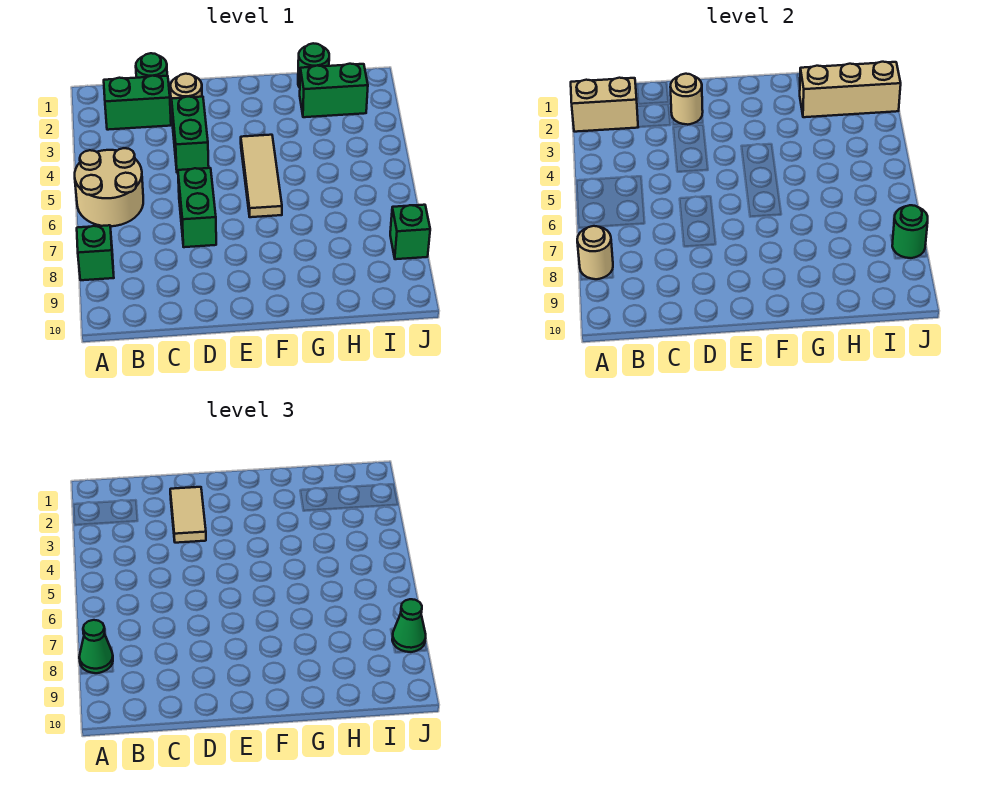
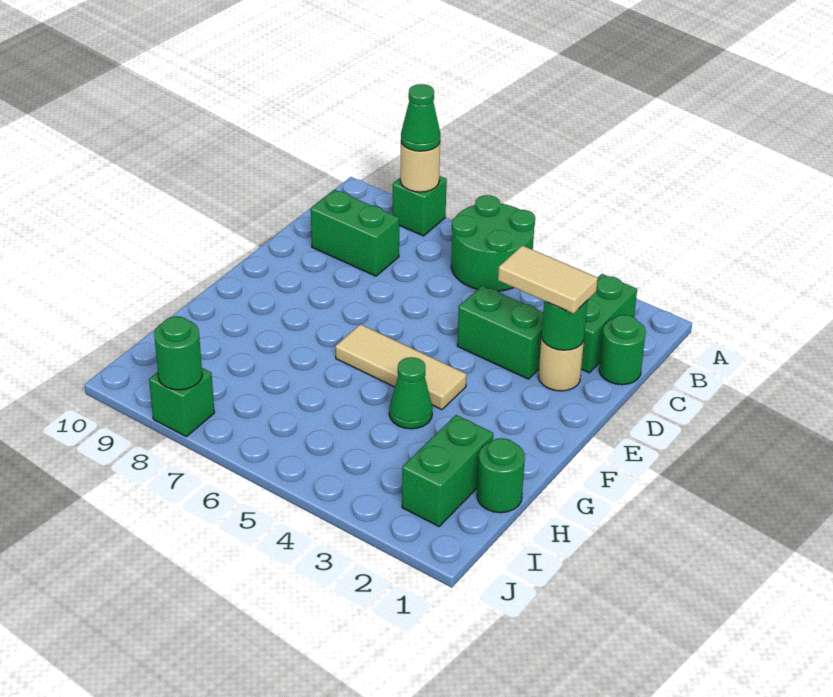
tan 1x2 brick [571,78,638,132] -> none
tan 2x2 round brick [75,148,143,226] -> green 2x2 round brick [451,195,535,291]
tan 1x1 round brick [670,74,703,125] -> green 1x1 round brick [541,300,588,350]
green 1x2 brick [178,168,216,247] -> green 1x2 brick moved to [311,190,399,276]
tan 1x3 brick [800,62,901,117] -> none
green 1x1 cone [392,599,426,652] -> green 1x1 cone moved to [389,357,433,429]

